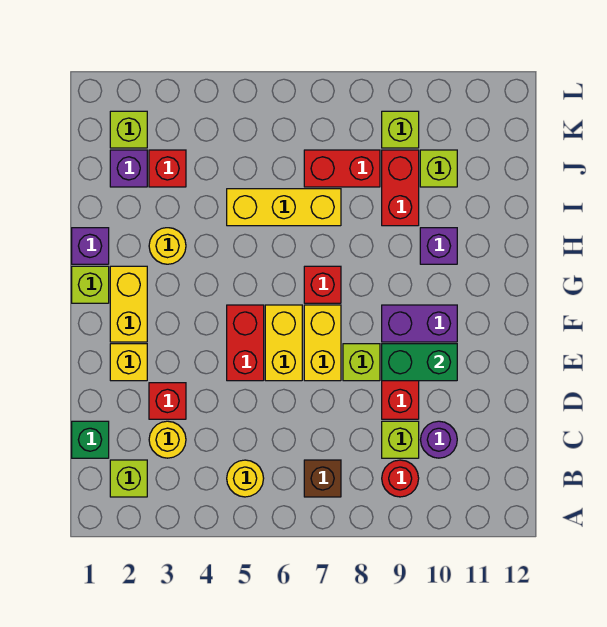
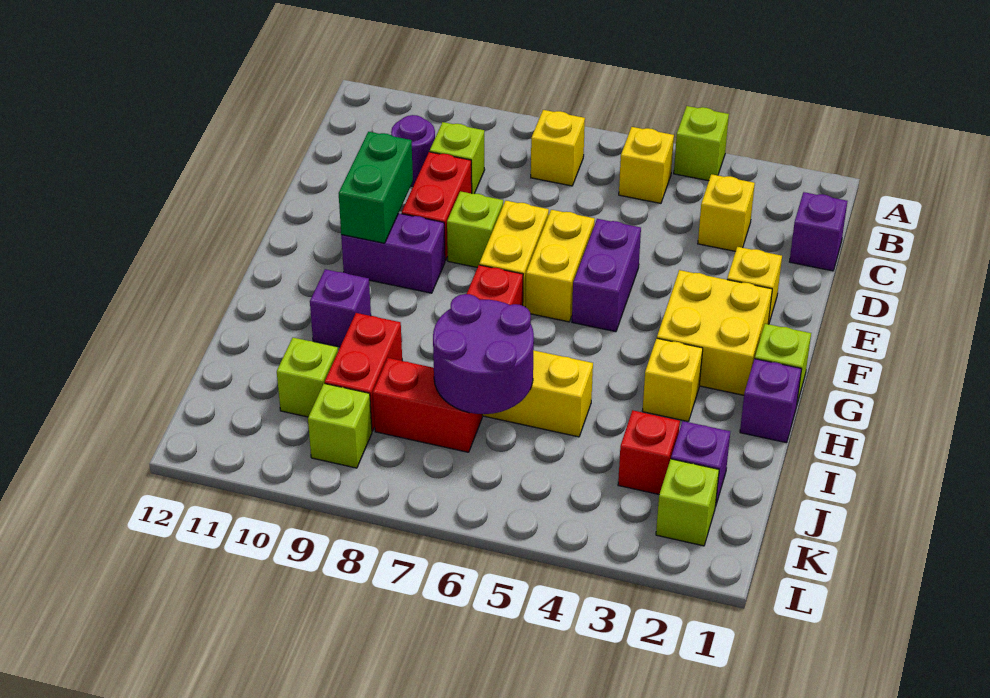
lime 1x1 brick [110,460,147,497] -> lime 1x1 brick moved to [674,106,729,181]
yellow 1x1 round brick [227,460,264,497] -> yellow 1x1 brick [619,127,674,203]
brown 1x1 brick [304,460,341,497] -> yellow 1x1 brick [531,110,585,186]
red 1x1 round brick [382,460,419,497] -> none
green 1x1 brick [72,421,109,458] -> purple 1x1 brick [789,192,847,271]
yellow 1x1 round brick [149,421,186,458] -> yellow 1x1 brick [698,174,755,251]
red 1x1 brick [149,383,186,419] -> none
red 1x2 brick [227,305,264,381] -> purple 1x2 brick [572,219,641,332]
green 1x2 brick [382,344,457,381] -> green 1x2 brick turned to [339,132,413,243]
yellow 1x2 brick [110,266,147,342] -> yellow 2x2 brick [657,270,772,395]
yellow 1x1 round brick [149,228,186,264] -> yellow 1x1 brick [642,338,703,421]
none -> purple 2x2 round brick [433,294,534,414]

